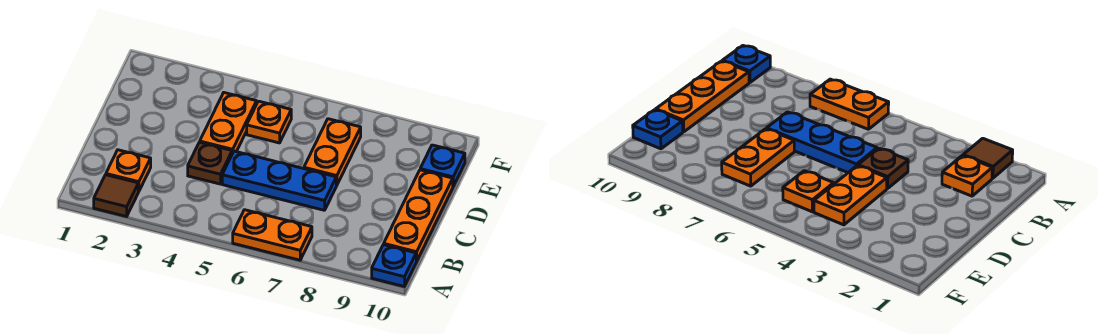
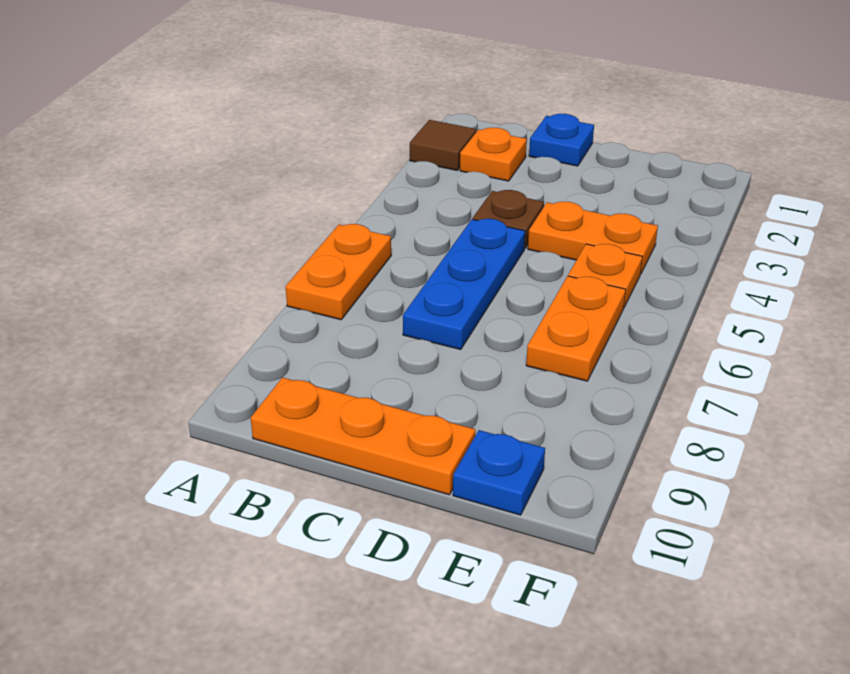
blue 1x1 plate [372,245,417,286] -> blue 1x1 plate moved to [529,114,594,166]
orange 1x2 plate [304,119,361,185] -> orange 1x2 plate turned to [526,276,626,381]

